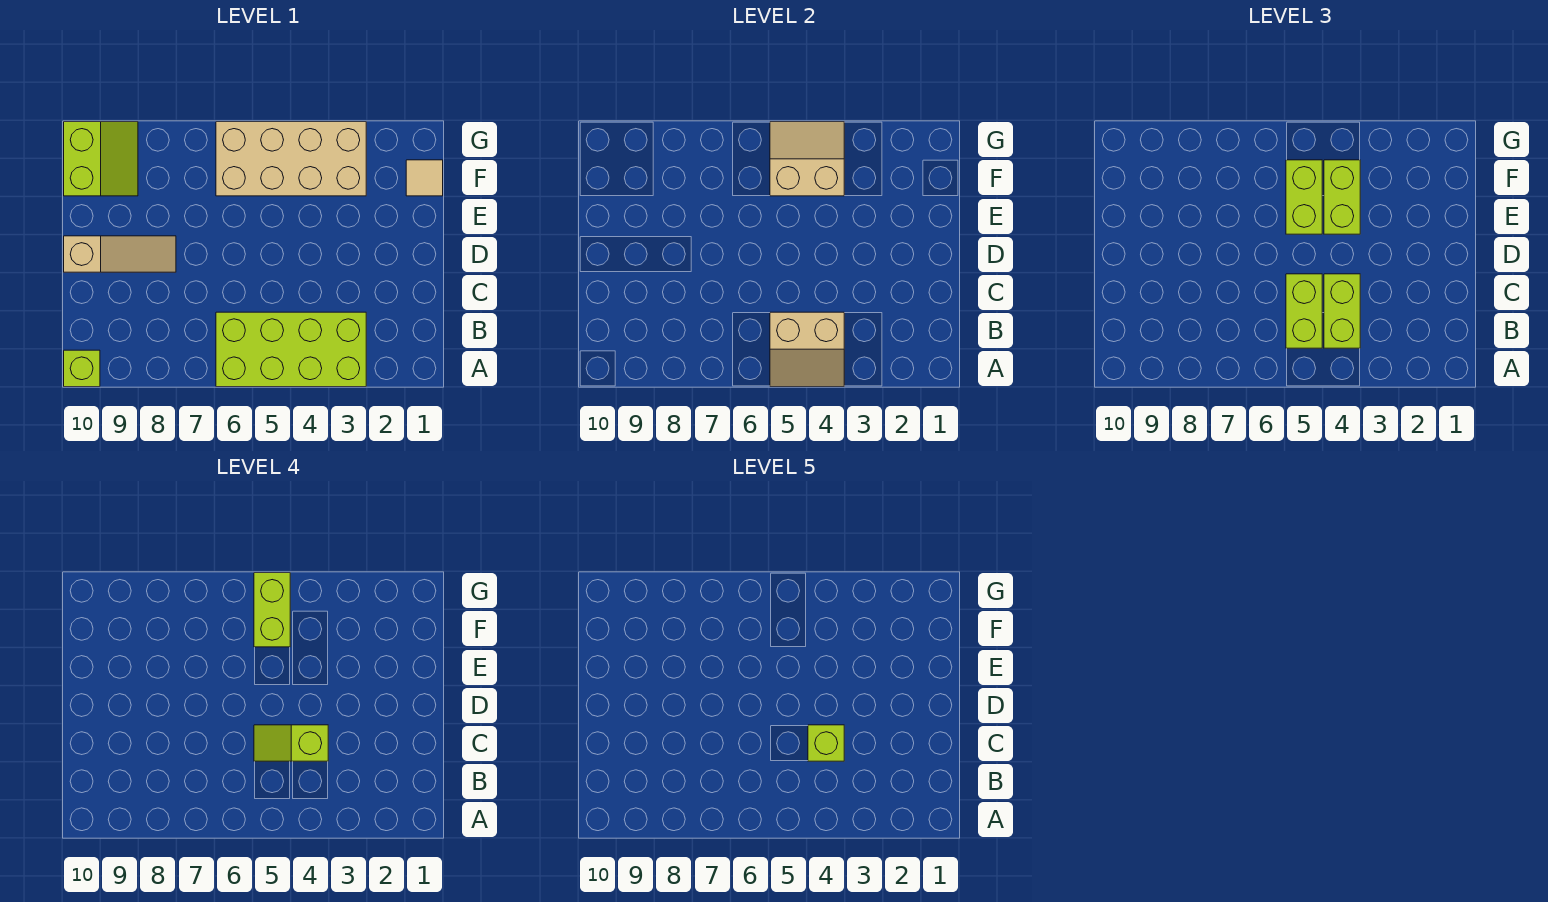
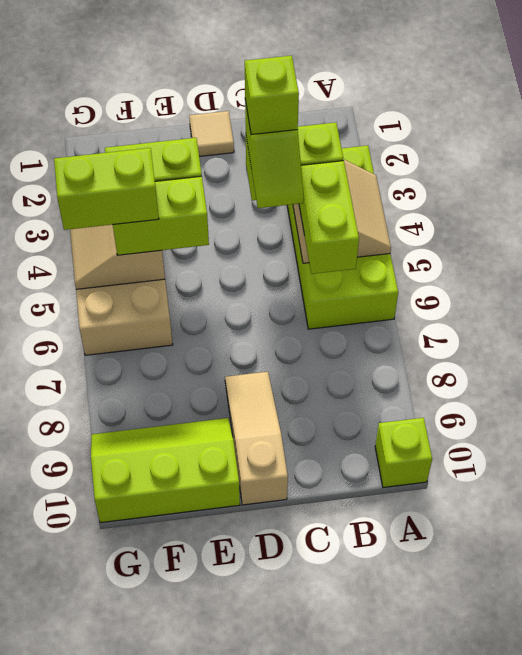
lime 1x2 brick [1286,274,1322,348] -> lime 1x2 brick turned to [299,161,359,274]
tan 1x1 tile [406,160,443,196] -> tan 1x1 tile moved to [189,111,234,156]
lime 2x2 slope [64,122,138,196] -> lime 2x3 slope [91,418,240,523]

